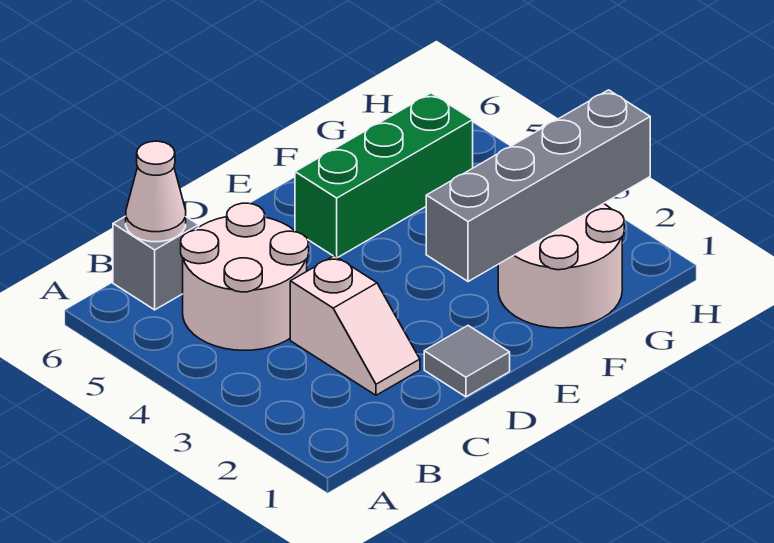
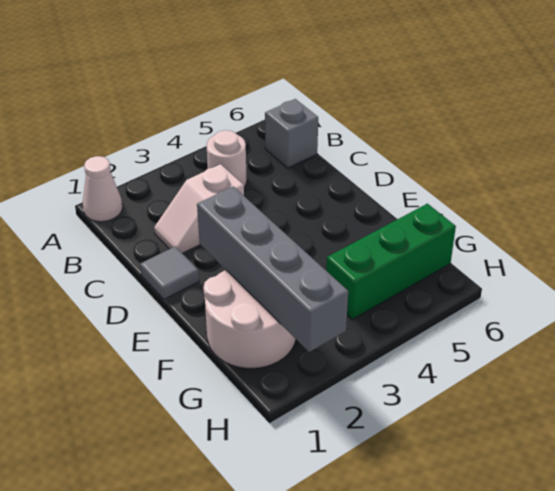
white 2x2 round brick [181,203,309,350] -> white 1x1 round brick [207,130,247,187]
white 1x1 cone [126,141,186,242] -> white 1x1 cone moved to [83,156,123,222]
green 1x3 brick [295,93,473,258] -> green 1x3 brick turned to [326,204,456,319]

